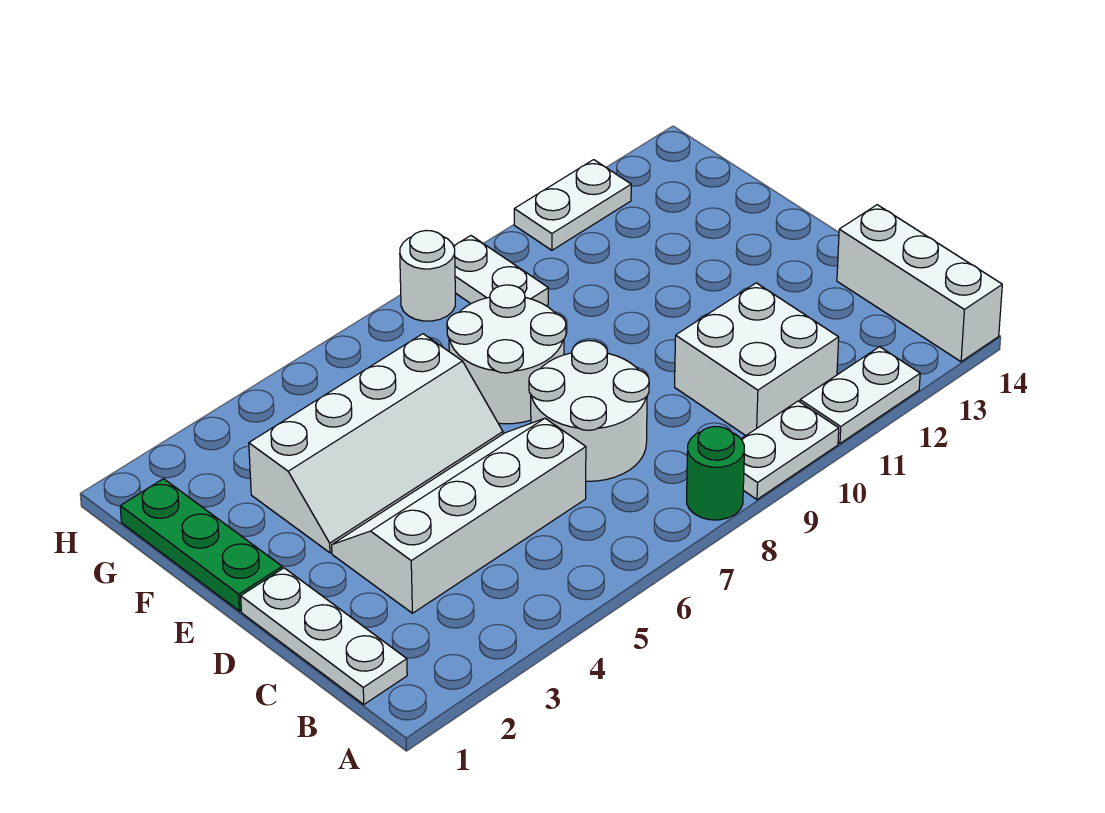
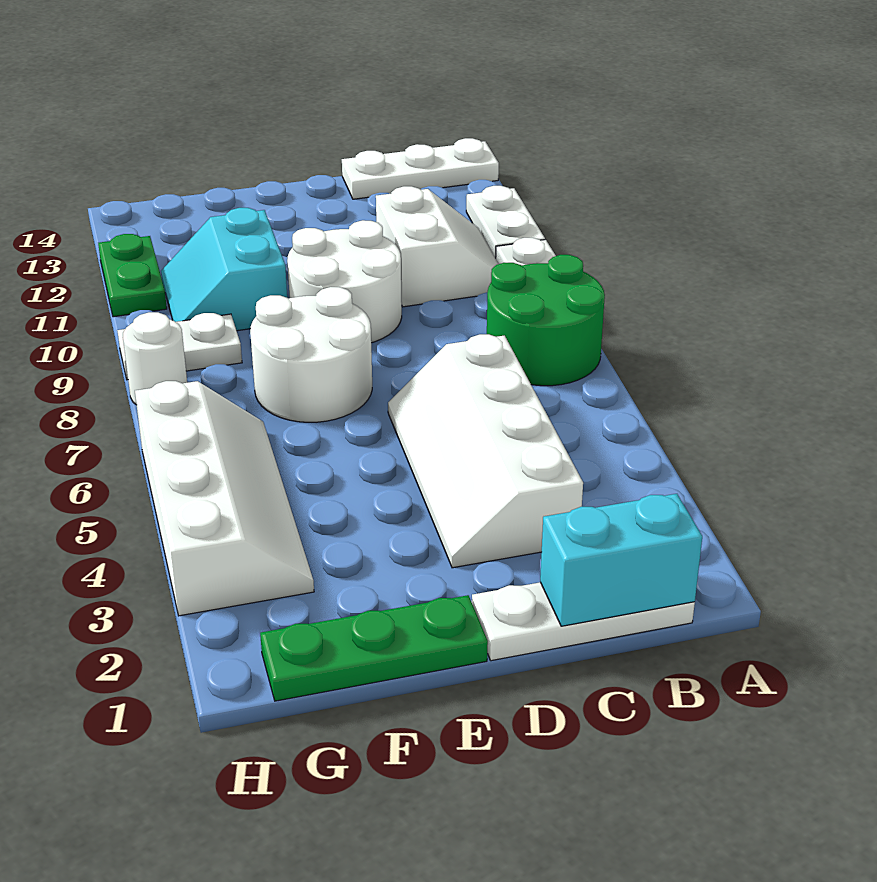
green 1x1 round brick [687,426,744,520] -> green 2x2 round brick [487,255,605,386]
white 1x3 brick [837,205,1002,362] -> white 1x3 plate [342,138,499,199]
none -> cyan 1x2 brick [540,494,702,626]
white 2x2 brick [675,283,839,436] -> white 2x2 slope [376,186,498,307]
white 2x2 round brick [529,341,649,481] -> white 2x2 round brick moved to [287,220,402,343]
white 2x4 slope [249,334,503,553] -> white 2x4 slope moved to [135,381,314,616]
none -> cyan 2x2 slope [161,208,287,331]
white 1x2 plate [514,160,631,250] -> green 1x2 plate [98,234,167,317]

